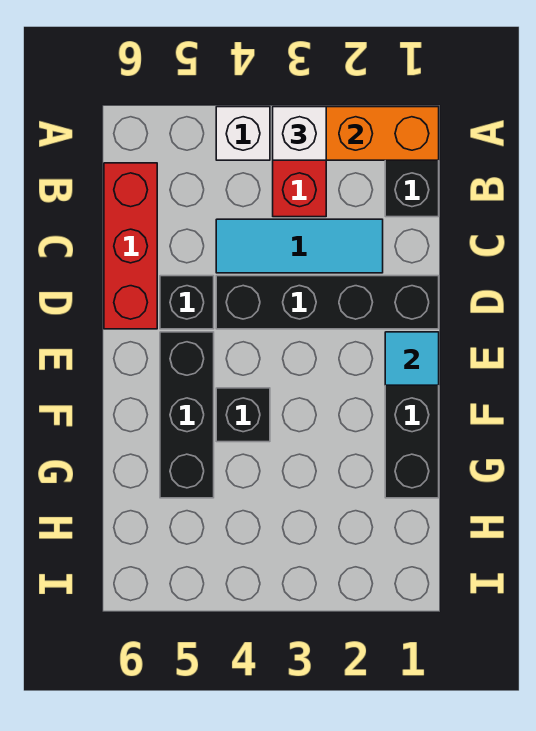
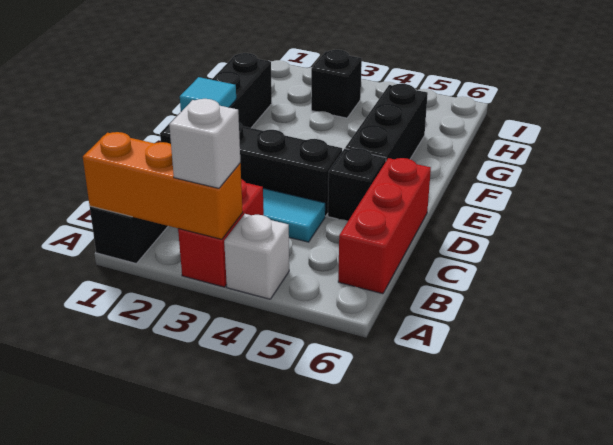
black 1x1 brick [216,388,270,442] -> black 1x1 brick moved to [311,50,362,118]

